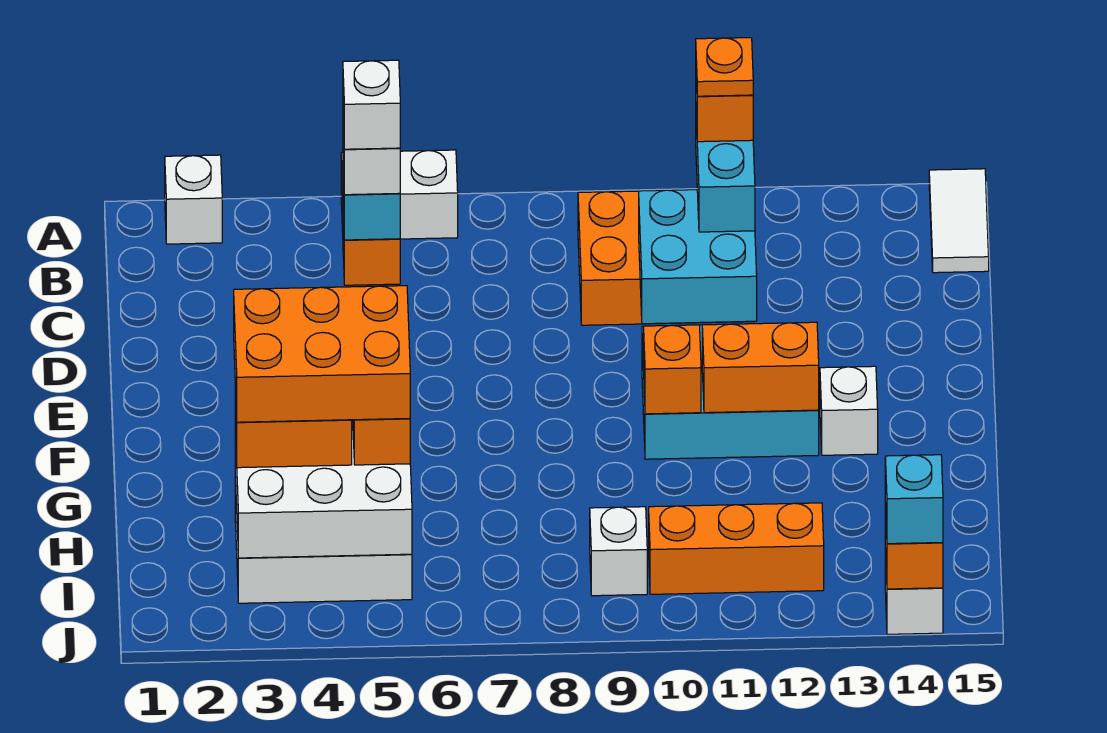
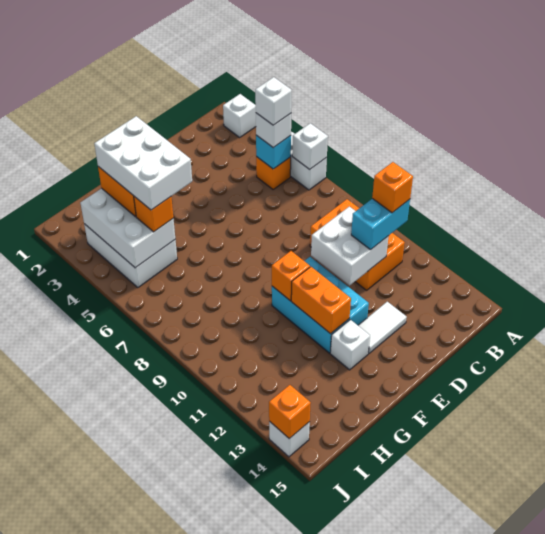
white 1x2 tile [929,169,989,273] -> white 1x2 tile moved to [358,302,407,353]
orange 1x1 plate [696,38,753,96] -> none
cyan 2x2 brick [639,190,757,324] -> white 2x2 brick [311,206,389,286]
orange 2x3 brick [234,286,410,422] -> white 2x3 brick [94,116,192,210]
white 1x1 brick [590,507,647,596] -> white 1x1 brick moved to [292,123,328,169]
orange 1x3 brick [649,503,824,594] -> none
cyan 1x1 brick [885,455,943,544] -> none

